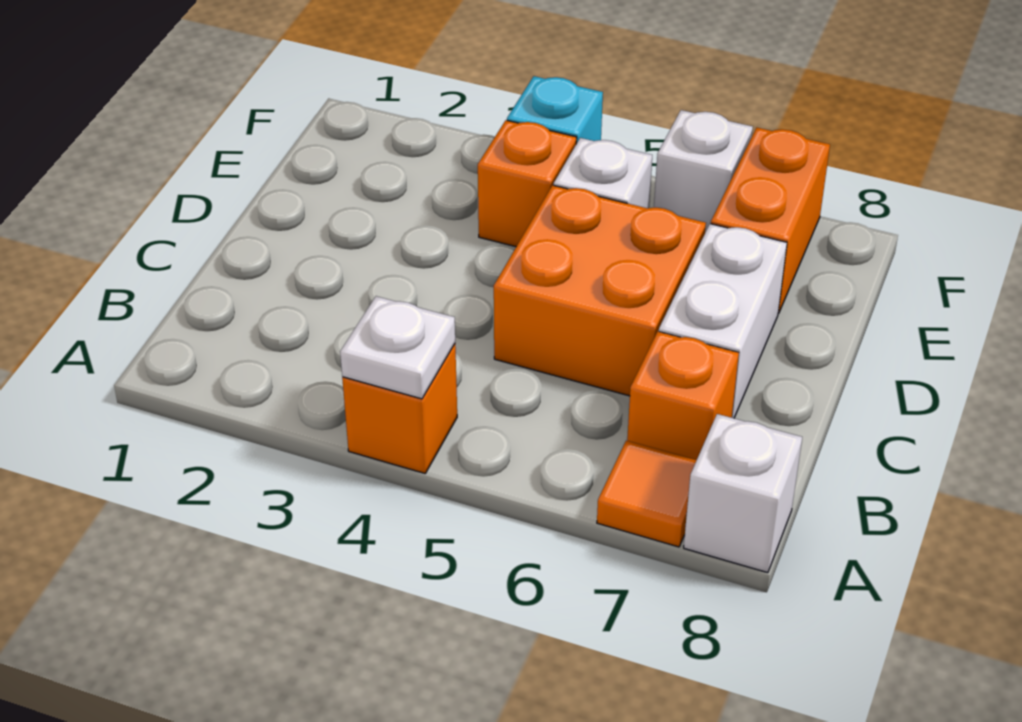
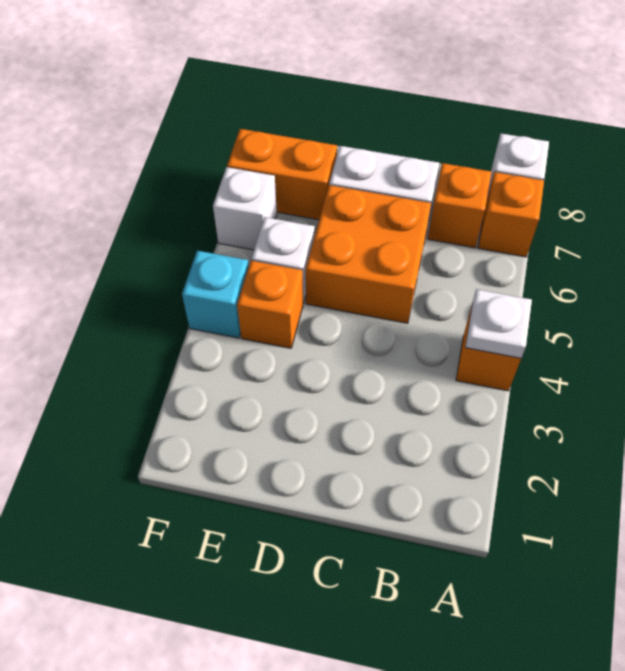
orange 1x1 tile [597,441,697,547] -> orange 1x1 brick [478,172,544,257]

